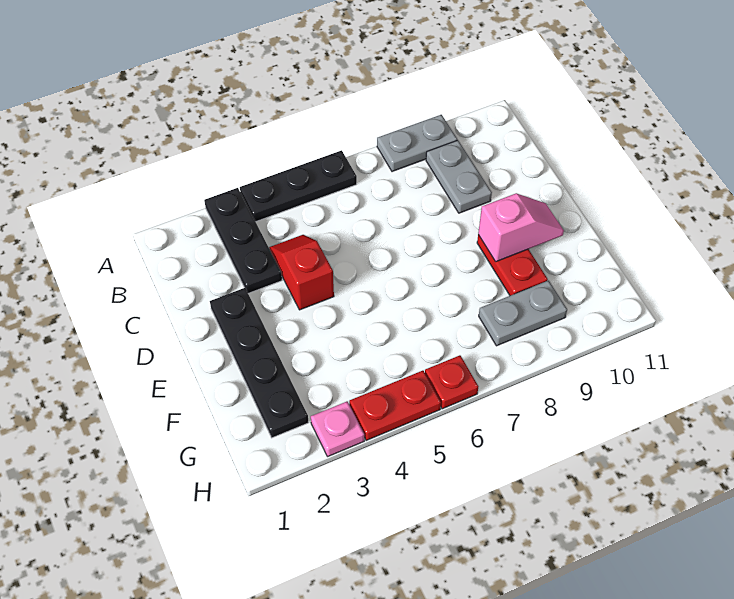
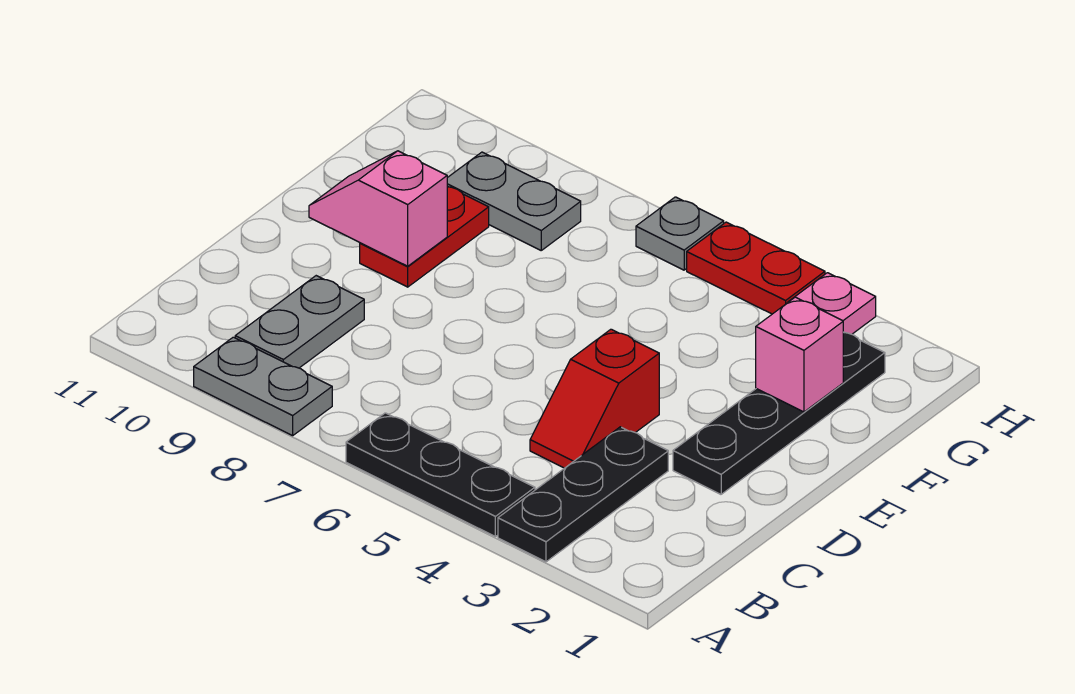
none -> pink 1x1 brick [756,297,843,412]
red 1x1 plate [425,355,478,409] -> grey 1x1 plate [636,197,724,270]

